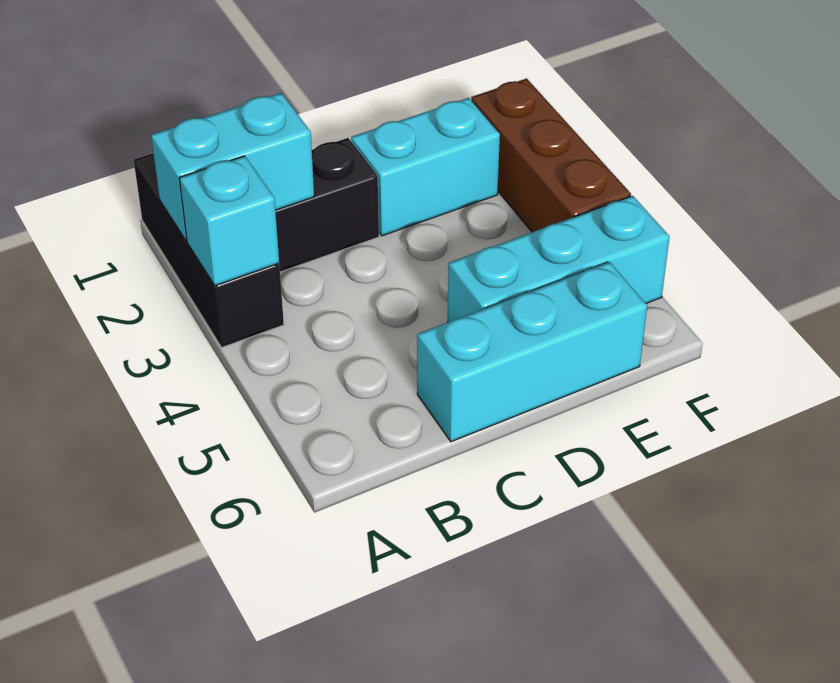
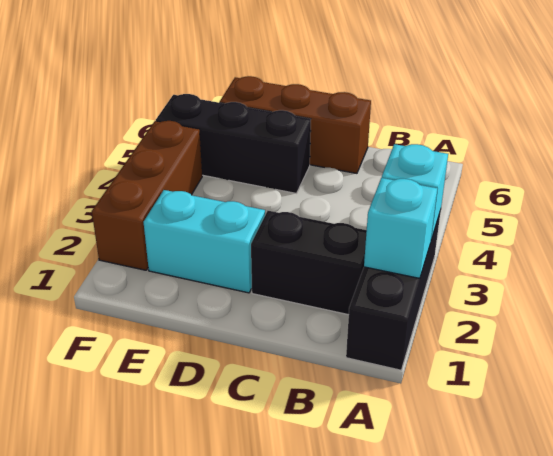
cyan 1x2 brick [151,93,314,241] -> cyan 1x1 brick [364,178,437,278]
cyan 1x3 brick [417,262,647,442] -> brown 1x3 brick [220,76,371,173]
cyan 1x3 brick [448,196,670,322] -> black 1x3 brick [156,94,311,193]

